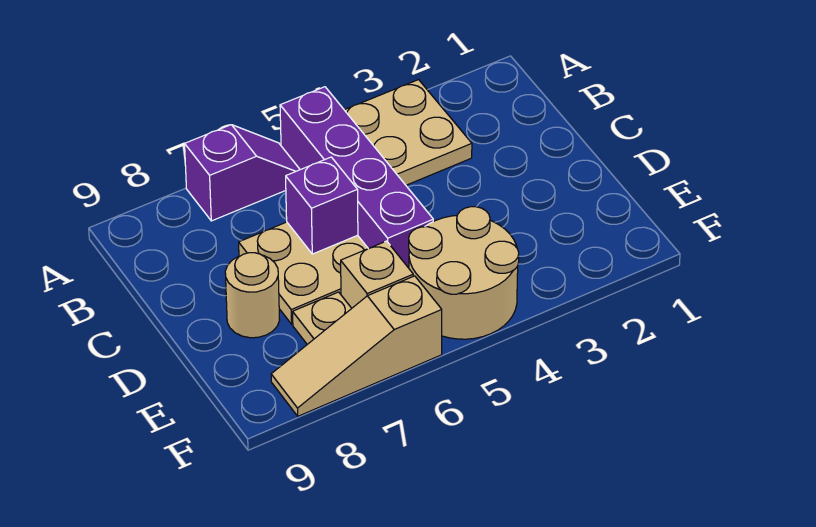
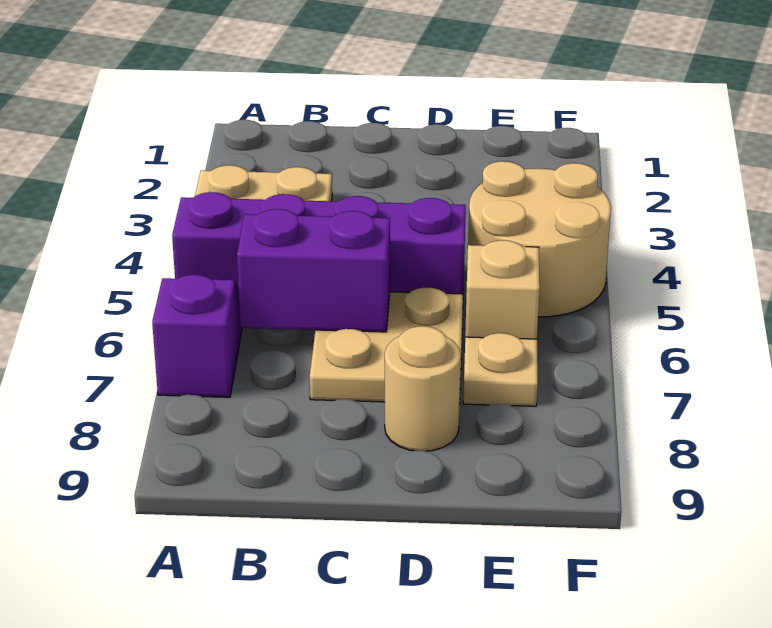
purple 1x1 brick [286,157,358,254] -> purple 1x2 brick [237,209,390,332]
tan 1x3 slope [271,276,442,416] -> none

